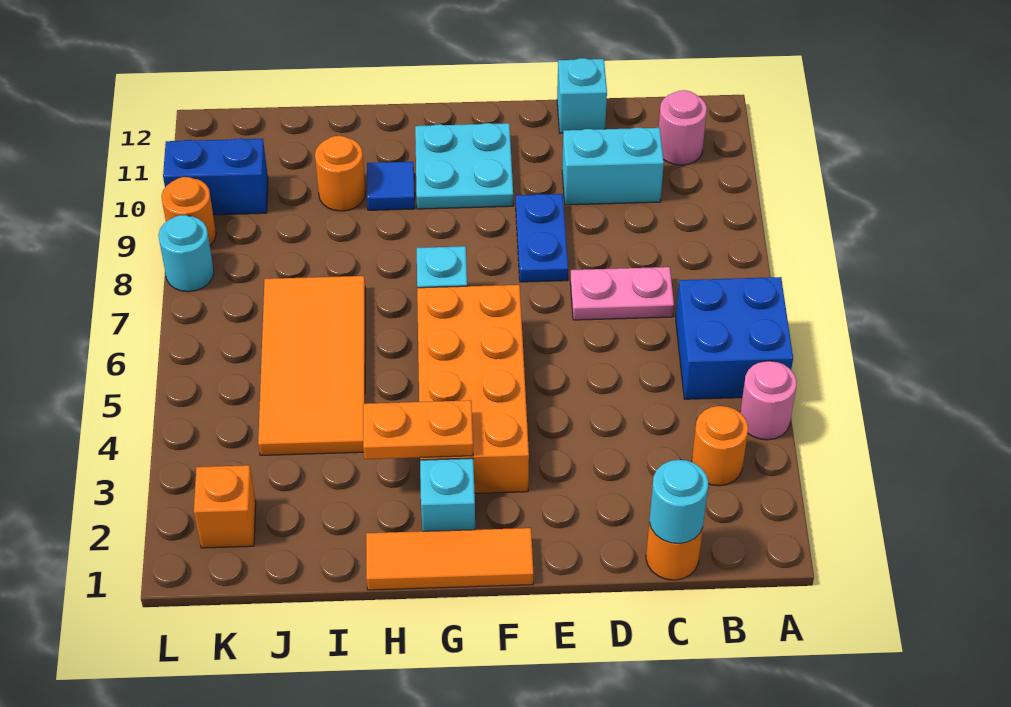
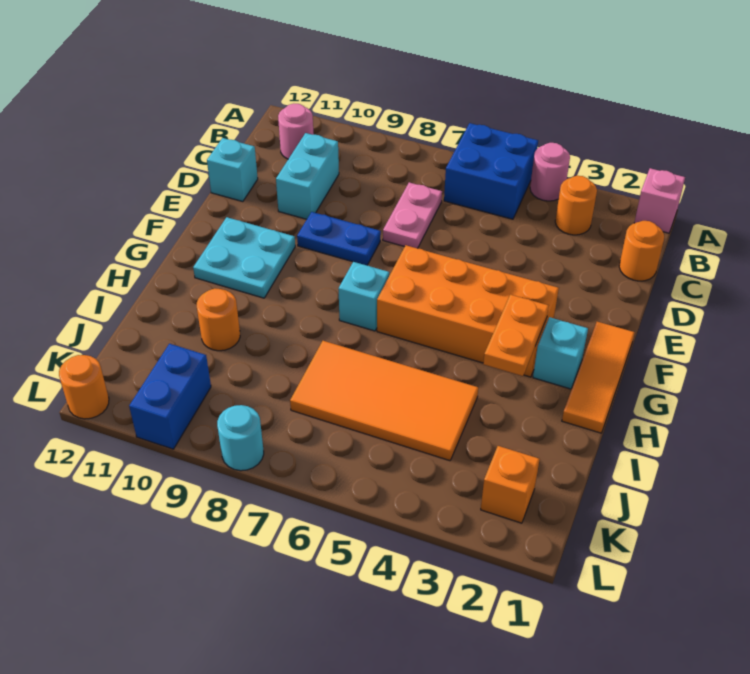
none -> pink 1x1 brick [634,168,685,233]
cyan 1x1 round brick [649,460,708,544] -> none
blue 1x1 tile [367,162,415,210] -> none
orange 1x1 round brick [161,177,216,245] -> orange 1x1 round brick moved to [59,355,109,419]

